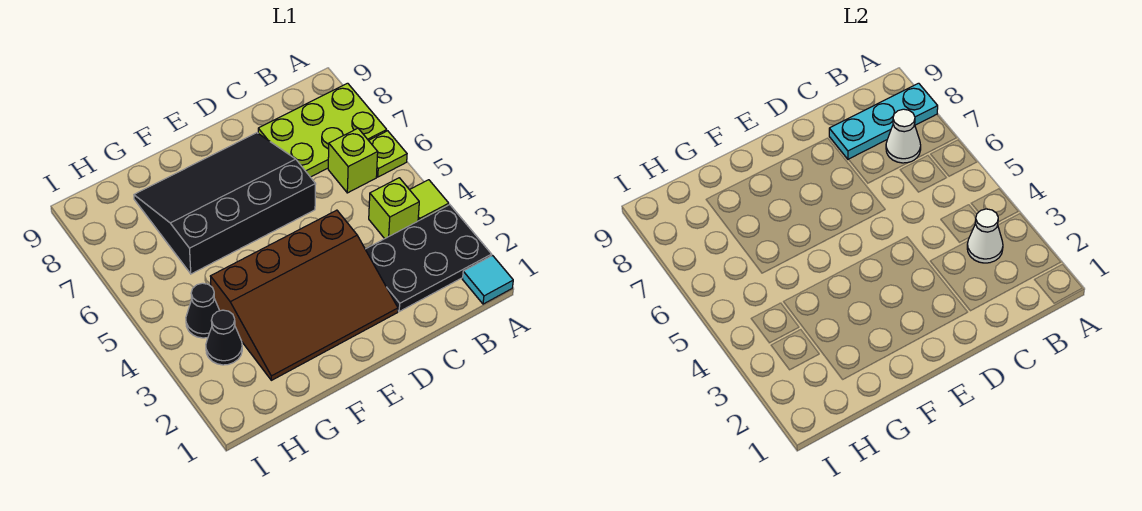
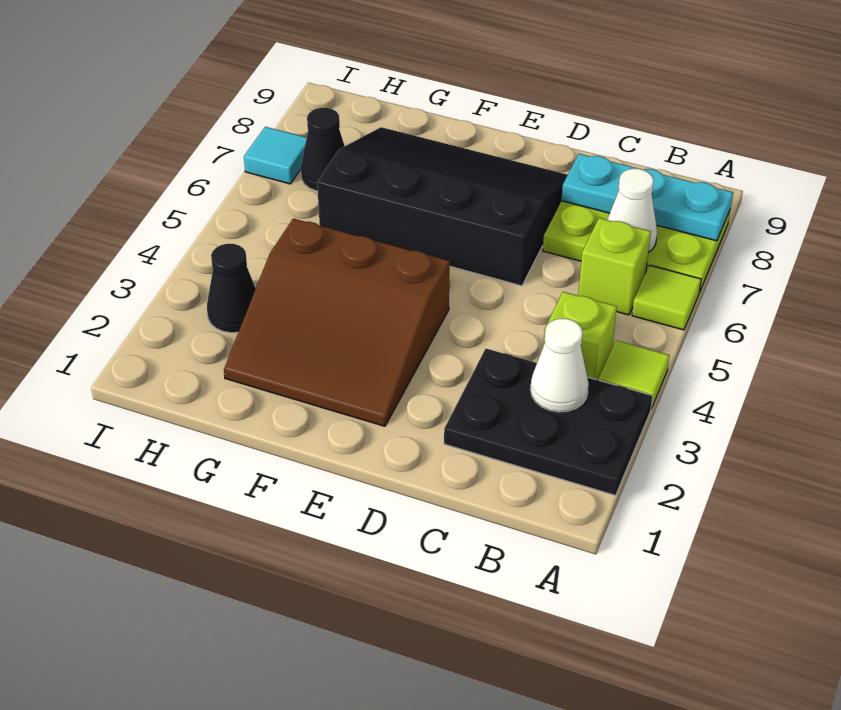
cyan 1x1 tile [462,256,513,304] -> cyan 1x1 tile moved to [244,127,307,184]
lime 1x1 plate [369,131,407,177] -> lime 1x1 tile [632,265,701,330]
brown 3x4 slope [210,210,398,380] -> brown 3x3 slope [224,218,450,426]
black 1x1 cone [186,283,220,338] -> black 1x1 cone moved to [301,108,344,191]

